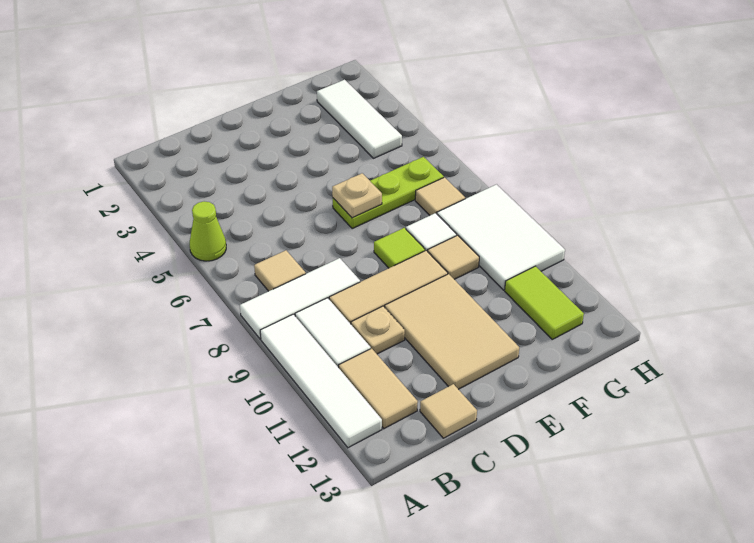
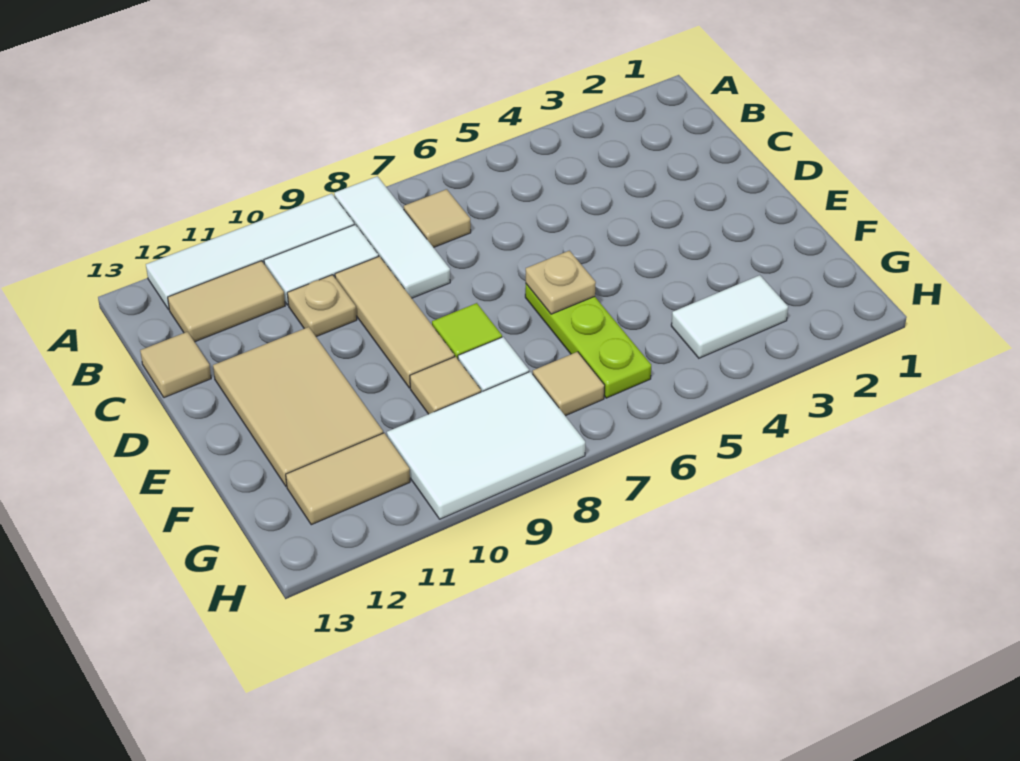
lime 1x1 cone [190,201,226,261] -> none
tan 2x3 tile [385,274,519,389] -> tan 2x3 tile turned to [213,327,383,486]
white 1x3 tile [317,80,402,158] -> white 1x2 tile [671,275,788,358]
lime 1x2 tile [505,266,584,339] -> tan 1x2 tile [286,433,410,525]

